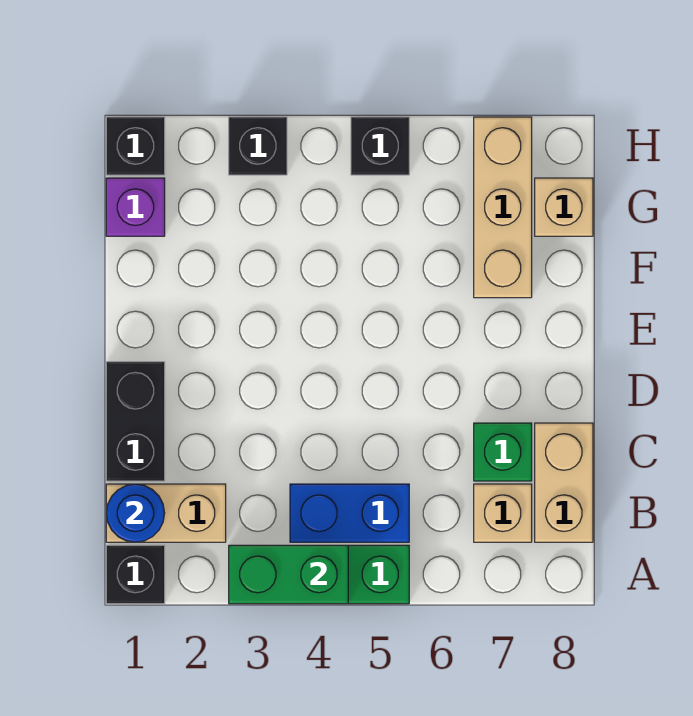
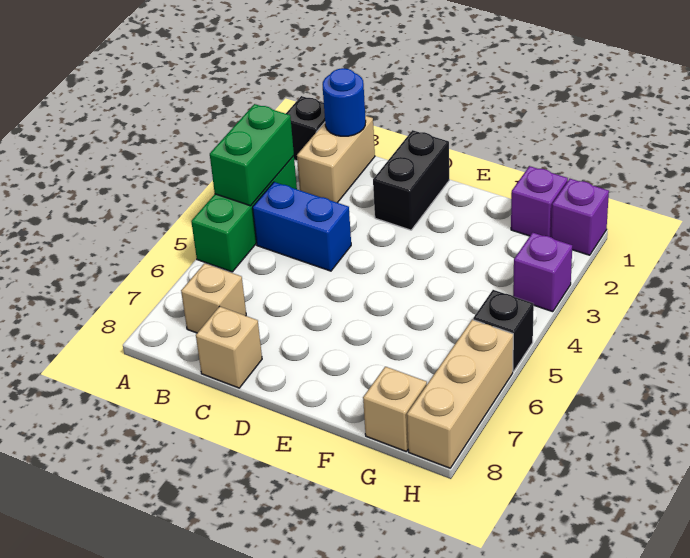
blue 1x2 brick [290,484,409,542] -> blue 1x2 brick turned to [253,182,351,271]
tan 1x2 brick [535,423,593,542] -> tan 1x1 brick [196,306,262,388]
black 1x2 brick [106,362,165,481] -> black 1x2 brick turned to [373,130,449,230]
green 1x1 brick [474,423,532,481] -> none
tan 1x3 brick [474,117,532,298] -> tan 1x3 brick turned to [407,320,513,468]
black 1x1 brick [106,117,165,175] -> purple 1x1 brick [551,179,609,255]
black 1x1 brick [229,117,287,175] -> purple 1x1 brick [513,233,572,312]

